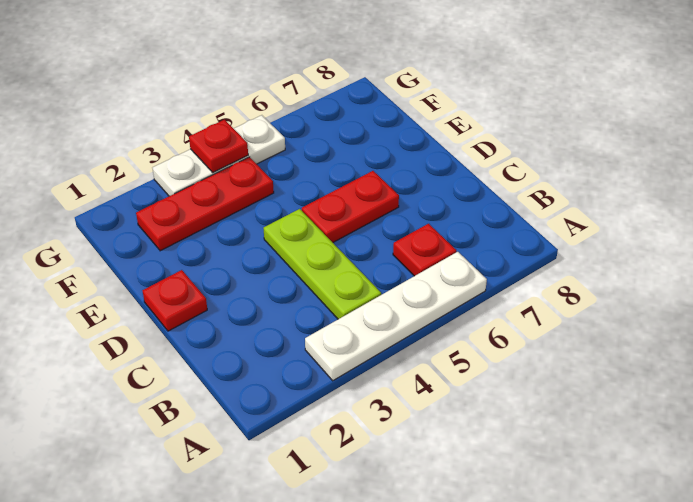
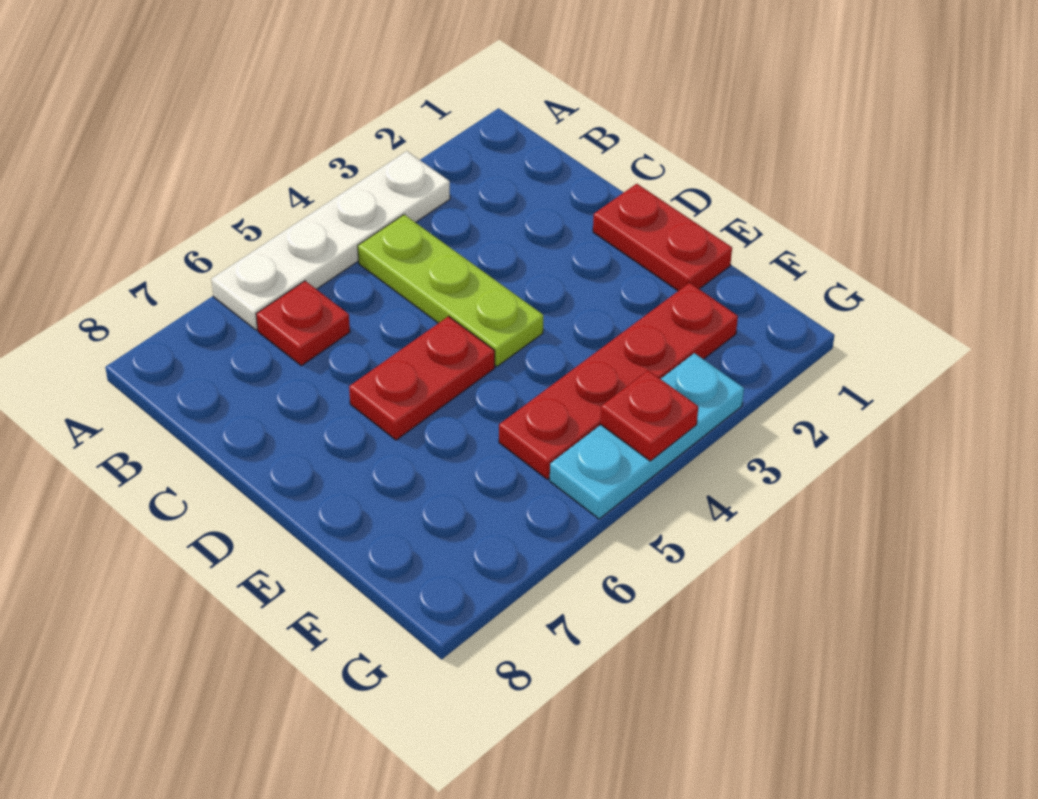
red 1x1 plate [142,270,207,331] -> red 1x2 plate [593,184,732,291]
red 1x3 plate [136,157,274,251] -> red 1x4 plate [499,283,738,479]
white 1x3 plate [153,115,285,196] -> cyan 1x3 plate [550,353,744,519]

